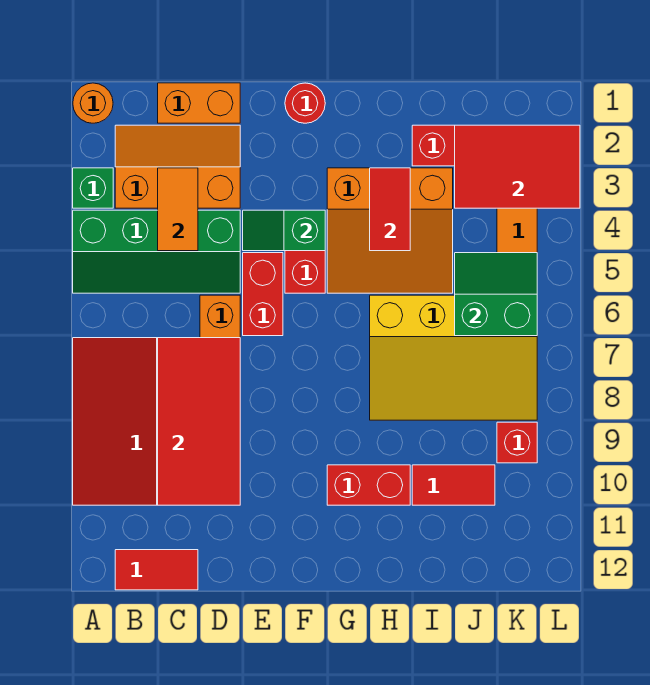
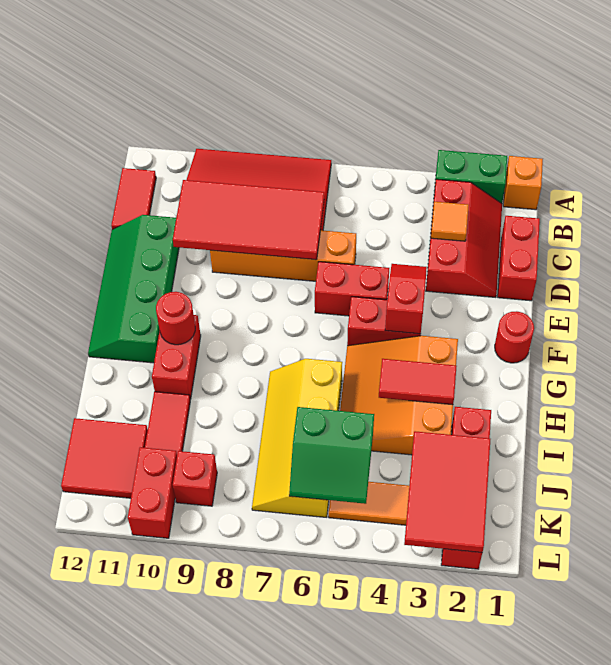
orange 1x1 round brick [73,83,113,123] -> orange 1x1 brick [503,156,543,210]
green 1x1 brick [73,168,113,208] -> green 1x2 brick [434,150,507,203]
green 2x4 slope [73,210,240,293] -> green 2x4 slope moved to [88,215,179,363]
orange 2x3 slope [115,125,240,208] -> red 2x3 slope [426,179,502,297]
orange 1x2 brick [158,83,240,123] -> red 1x2 brick [498,216,540,301]
orange 1x2 tile [158,168,198,251] -> orange 1x1 tile [431,202,469,241]
green 1x2 slope [243,210,325,251] -> red 1x2 slope [385,264,427,334]
none -> red 1x1 round brick [156,292,195,345]
yellow 3x4 slope [370,295,537,420] -> yellow 2x4 slope [252,359,342,517]
green 2x2 slope [455,253,537,336] -> green 2x2 slope turned to [289,407,374,504]
none -> red 2x2 tile [61,418,148,498]
none -> red 1x2 brick [128,447,177,538]

